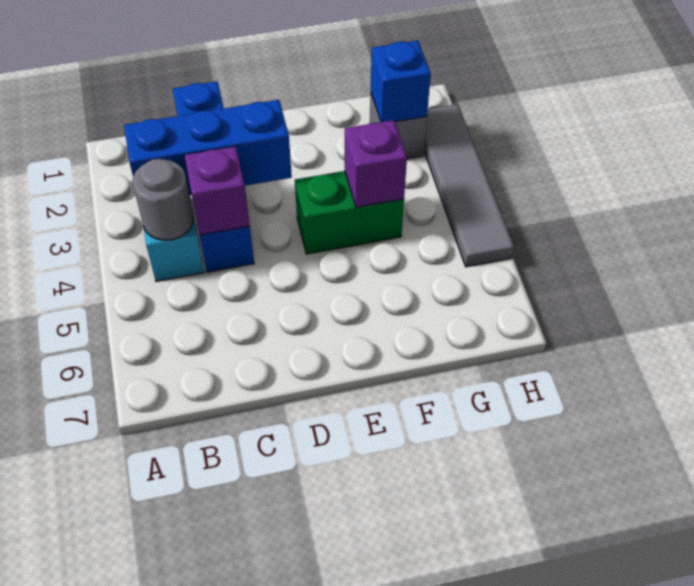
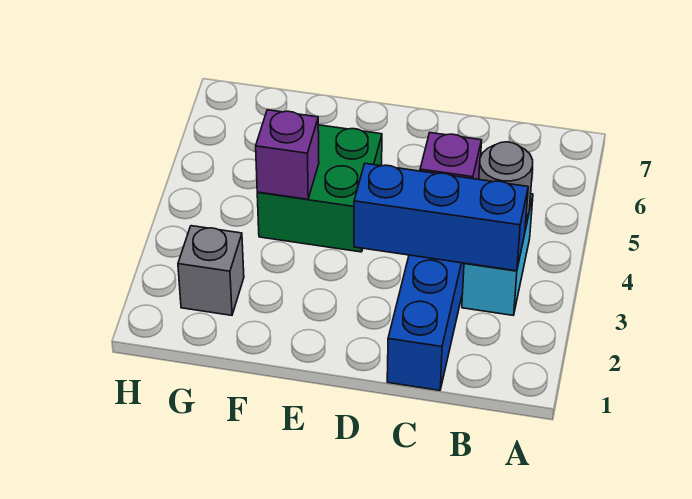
green 1x2 brick [295,171,404,254] -> green 2x2 brick [257,125,382,252]
blue 1x1 brick [371,40,431,122] -> none
grey 1x4 tile [424,104,514,267] -> none

